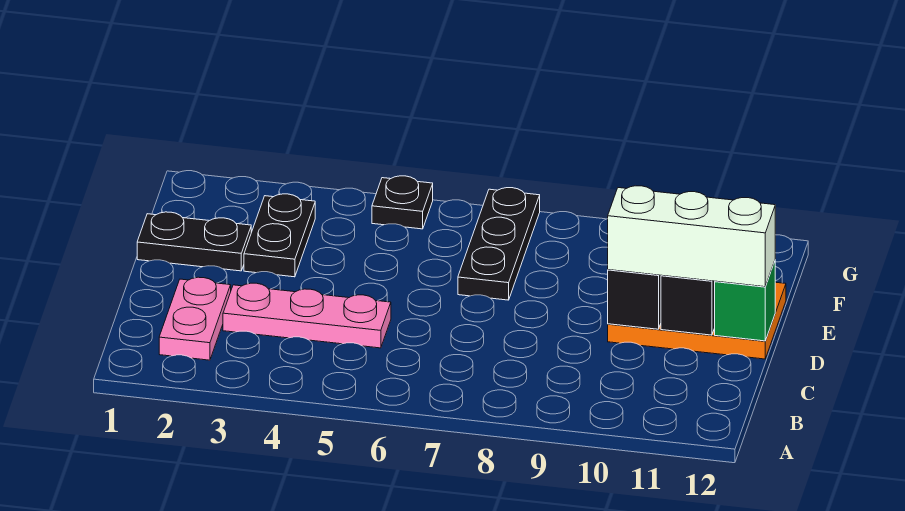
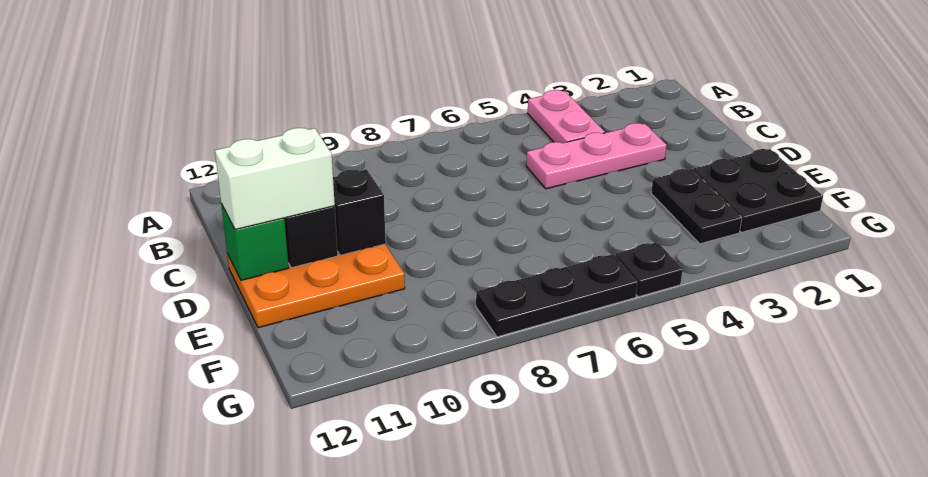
pink 1x2 plate [159,277,231,360] -> pink 1x2 plate moved to [528,90,605,143]
white 1x3 brick [608,186,775,287] -> white 1x2 brick [215,128,335,230]
black 1x2 plate [137,212,251,271] -> black 2x2 plate [693,149,823,232]
black 1x3 plate [458,188,540,300] -> black 1x3 plate turned to [476,254,637,337]

